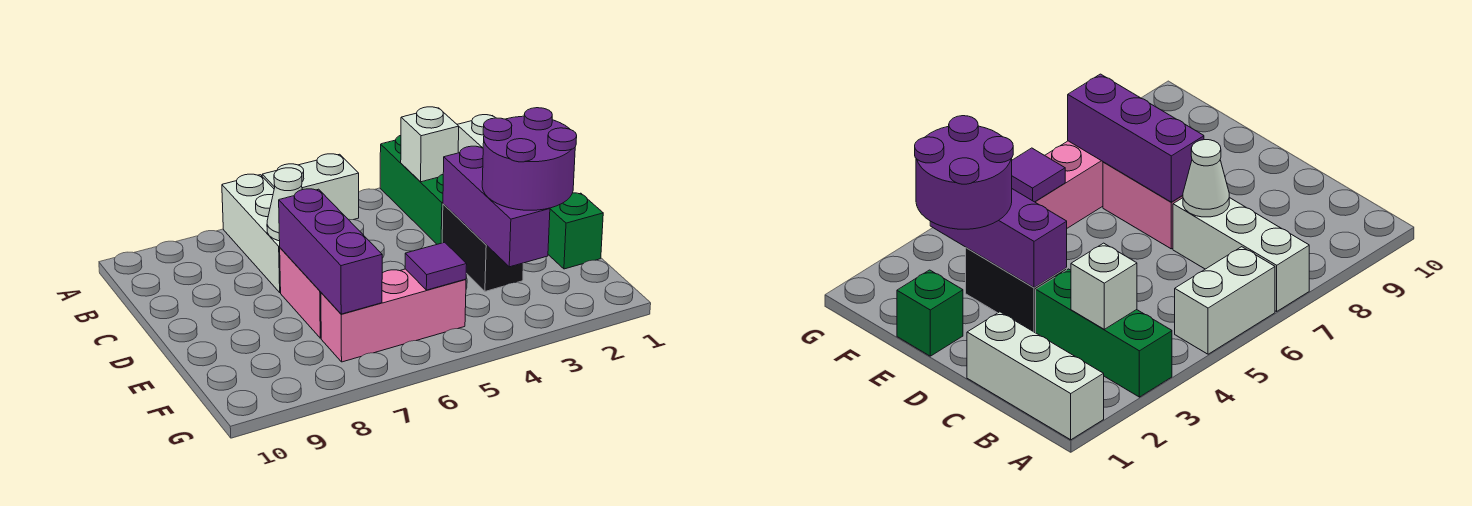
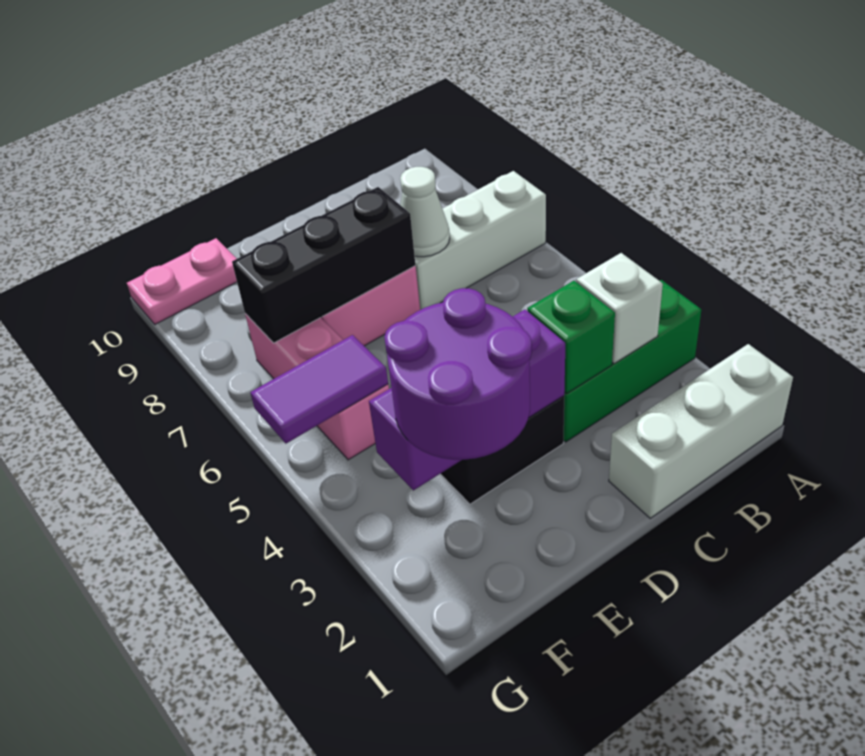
white 1x2 brick [262,154,359,220] -> none
purple 1x3 brick [279,189,382,314] -> black 1x3 brick [232,187,416,343]
green 1x1 brick [548,193,603,269] -> green 1x1 brick moved to [527,281,615,393]
purple 1x1 tile [405,242,467,290] -> purple 1x2 tile [250,335,388,443]
none -> pink 1x2 plate [127,238,237,324]

